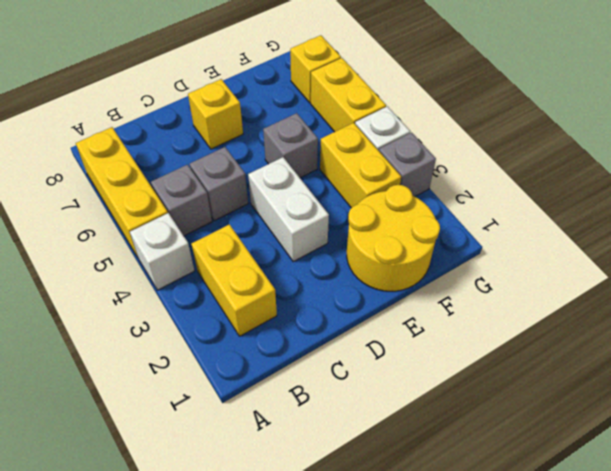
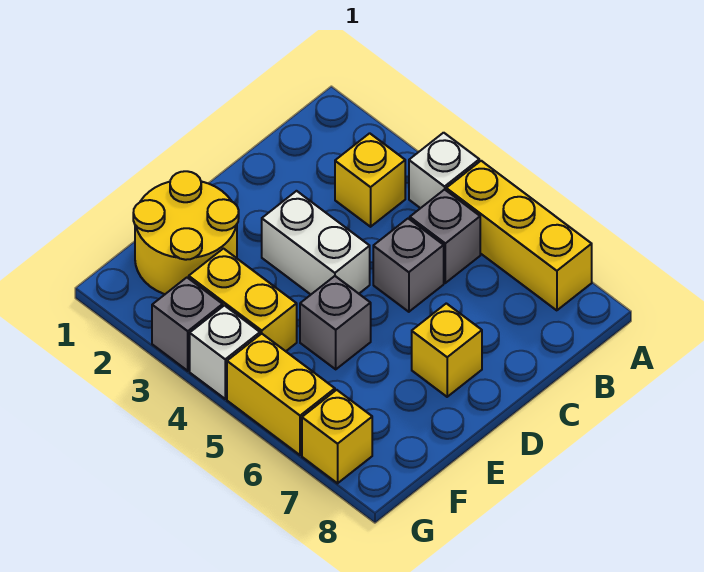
yellow 1x2 brick [191,224,277,336] -> yellow 1x1 brick [335,133,405,227]

